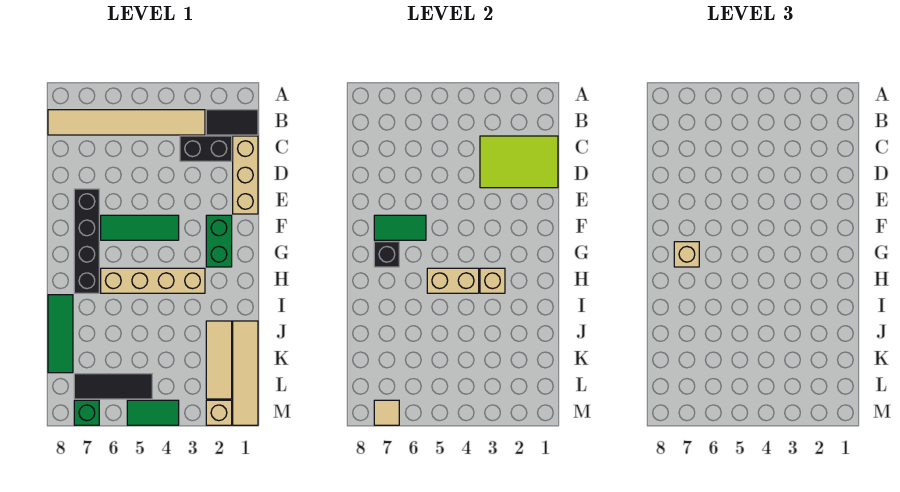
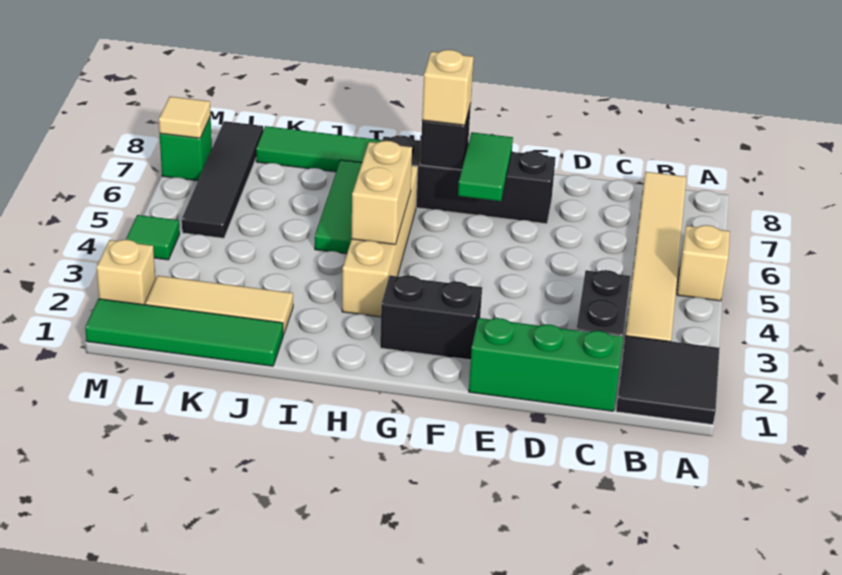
black 1x2 tile [206,110,258,135] -> black 2x2 tile [616,336,720,425]
tan 1x3 brick [233,136,258,214] -> green 1x3 brick [469,318,623,411]
lime 2x3 tile [480,136,558,188] -> none
green 1x2 brick [206,215,232,267] -> black 1x2 brick [380,275,482,360]
green 1x3 tile [101,215,179,240] -> green 1x3 tile moved to [315,160,362,254]
tan 1x1 brick [480,268,505,293] -> tan 1x1 brick moved to [677,225,730,301]
tan 1x4 tile [233,321,258,425] -> green 1x4 tile [85,299,283,366]
black 1x3 tile [74,374,152,399] -> black 1x4 tile [182,121,263,238]
green 1x2 tile [127,400,179,425] -> green 1x1 tile [126,215,180,260]

